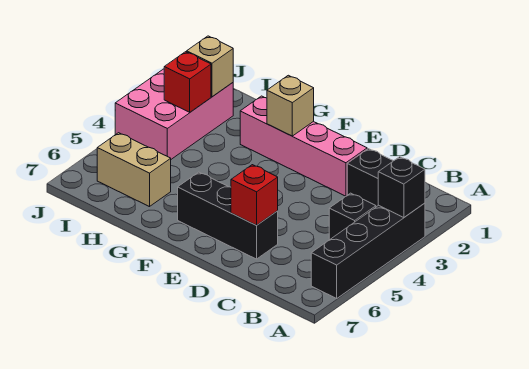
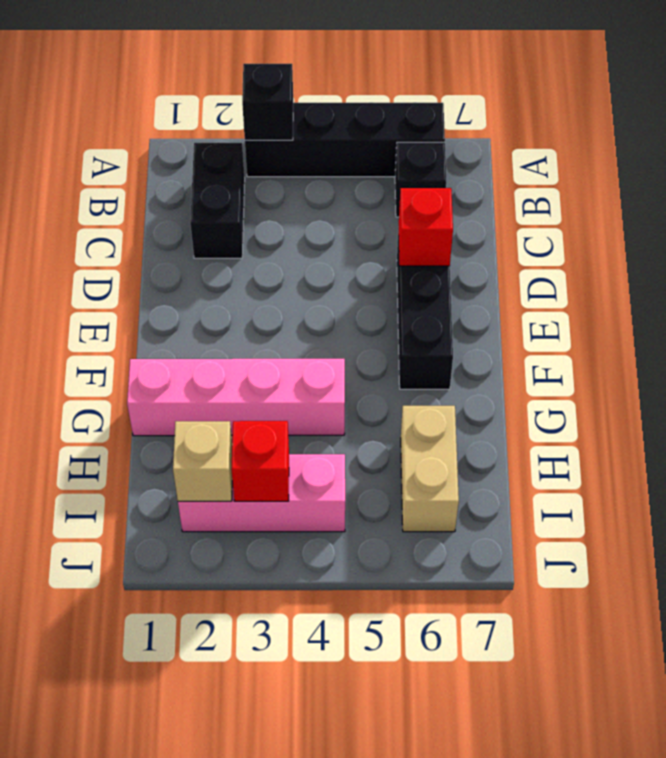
black 1x1 brick [329,193,376,240] -> black 1x1 brick moved to [395,142,446,217]
pink 1x4 brick [240,96,367,196] -> pink 1x4 brick turned to [127,359,345,436]
tan 1x1 brick [267,75,314,136] -> none
pink 2x3 brick [115,69,233,159] -> pink 1x3 brick [178,454,345,532]

